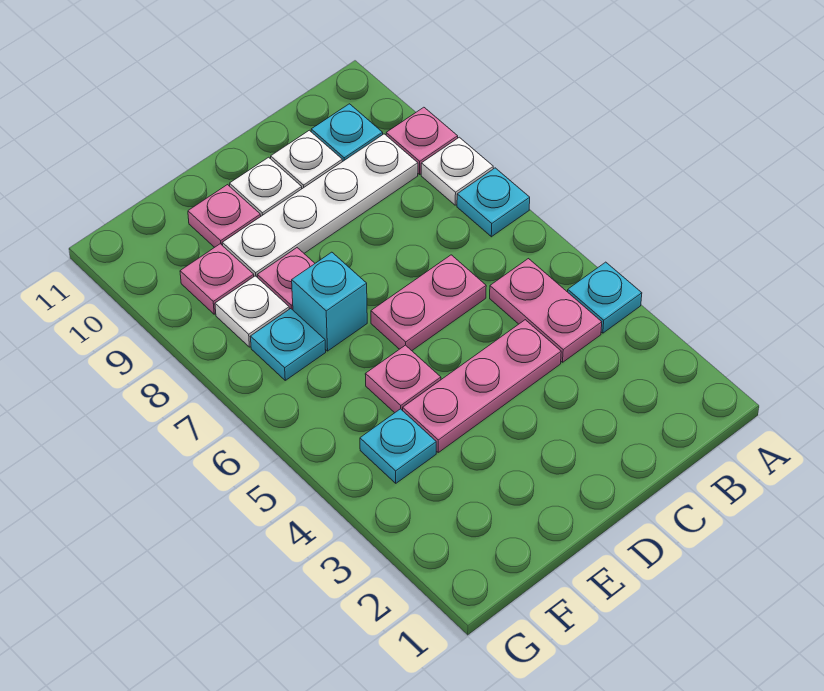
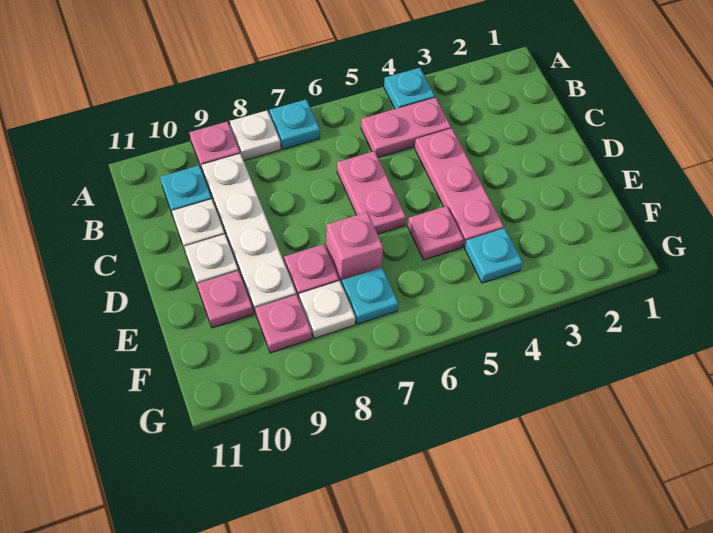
cyan 1x1 brick [292,252,367,351] -> pink 1x1 brick [326,212,383,284]

